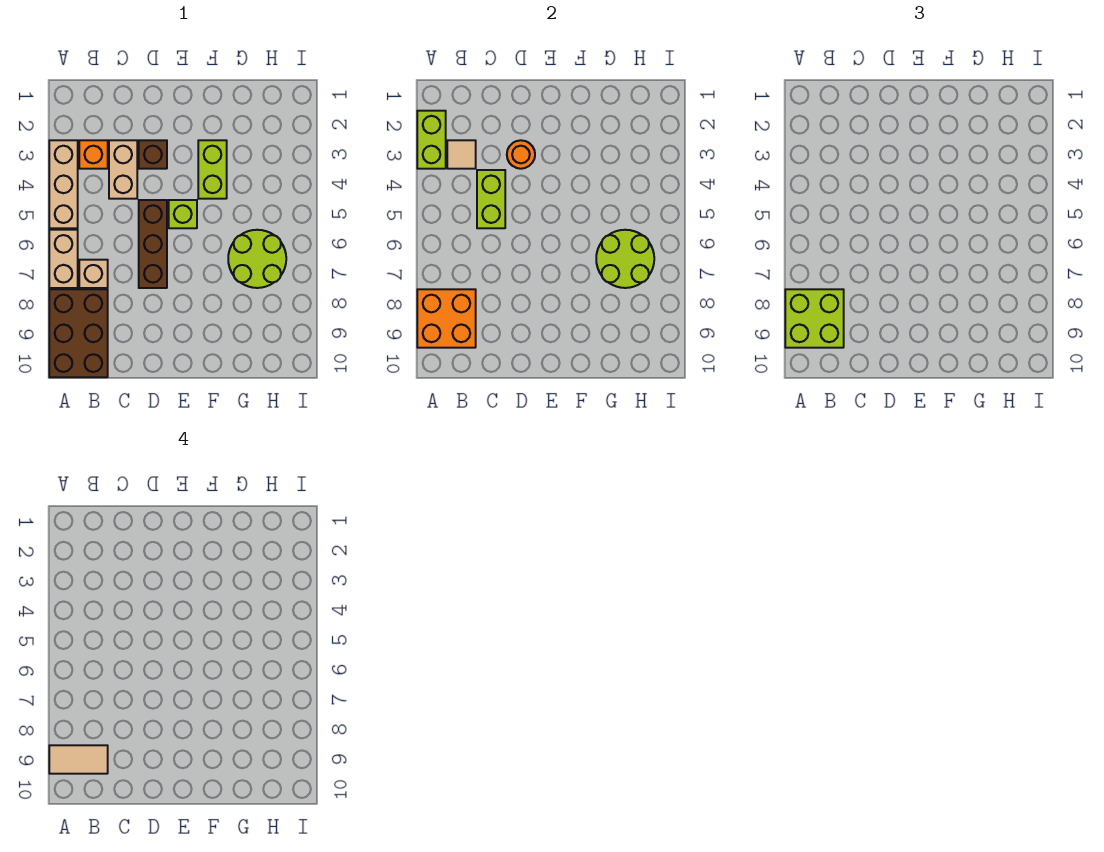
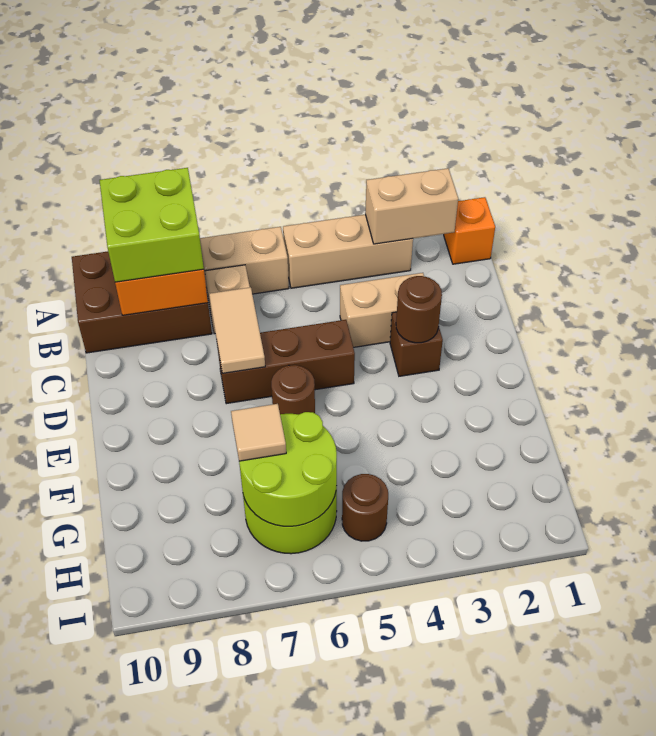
lime 1x2 brick [417,111,446,169] -> tan 1x2 brick [365,168,458,244]
tan 1x2 tile [49,745,108,774] -> tan 1x2 tile moved to [209,287,265,373]
orange 1x1 brick [79,140,108,169] -> orange 1x1 brick moved to [444,197,495,264]
tan 1x1 tile [447,140,476,169] -> tan 1x1 tile moved to [231,404,286,461]
lime 1x2 brick [477,170,505,228] -> none
orange 1x1 round brick [507,140,535,169] -> brown 1x1 round brick [396,276,442,343]
lime 1x1 brick [169,200,197,228] -> none
none -> brown 1x1 round brick [271,365,315,415]
lime 1x2 brick [198,140,227,199] -> none
none -> brown 1x1 round brick [342,474,388,541]

